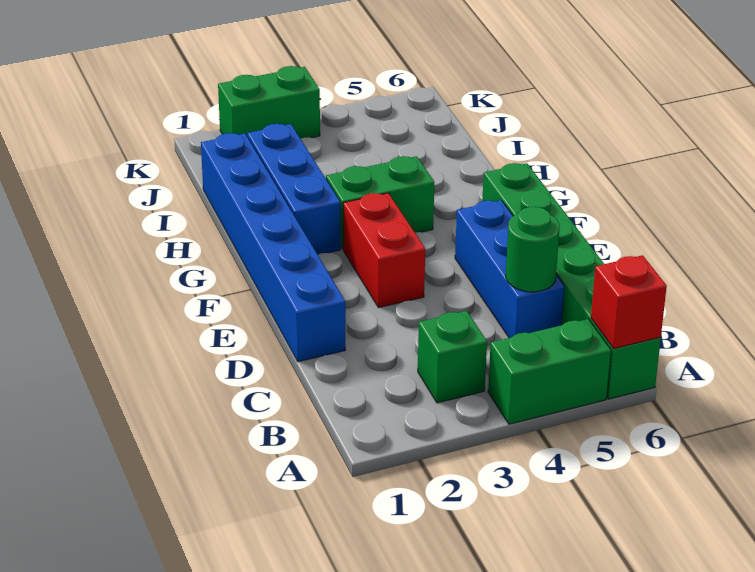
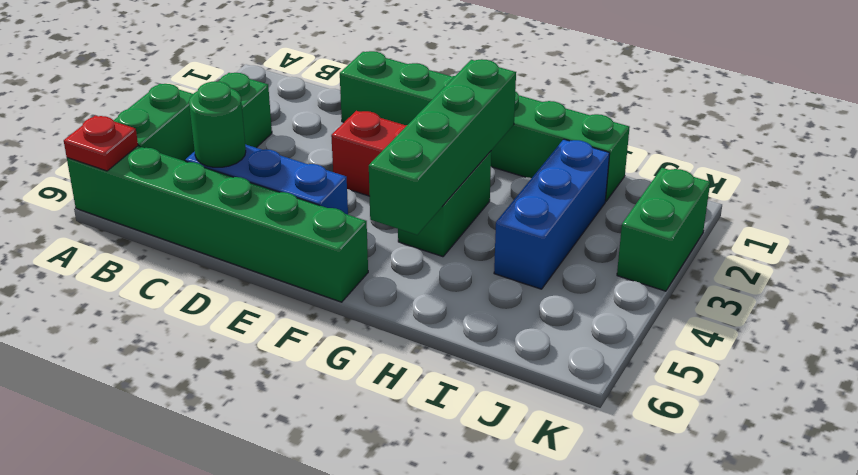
red 1x1 brick [591,255,667,349] -> red 1x1 plate [64,115,138,171]
blue 1x6 brick [201,133,345,362] -> green 1x6 brick [340,51,630,201]
blue 1x3 brick [247,124,340,255] -> blue 1x3 brick turned to [494,139,610,289]
none -> green 1x4 brick [369,59,516,235]

